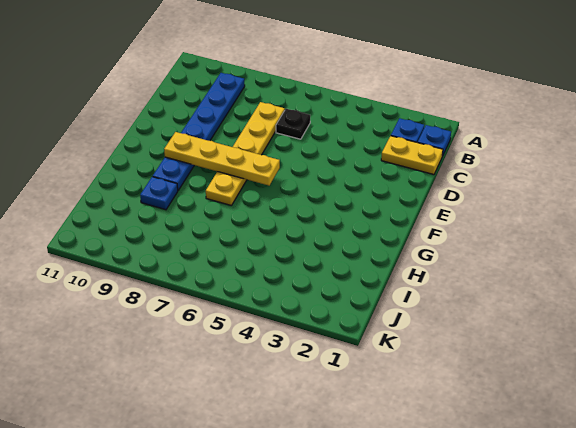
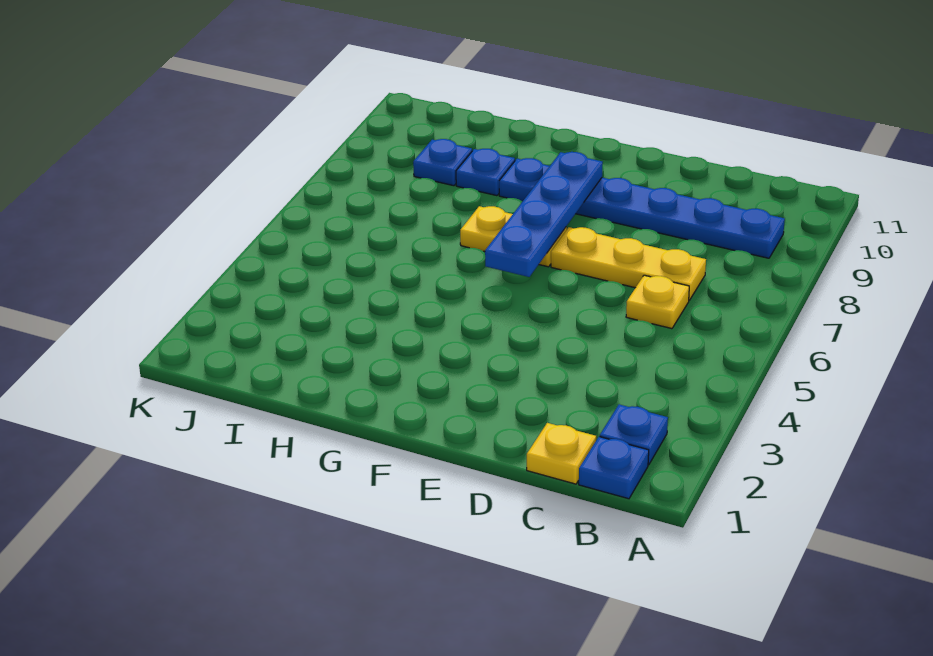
yellow 1x2 plate [381,136,443,175] -> yellow 1x1 plate [527,423,596,484]
black 1x1 plate [276,109,310,139] -> yellow 1x1 plate [626,275,689,329]
yellow 1x4 plate [164,132,280,186] -> blue 1x4 plate [485,152,603,277]
none -> blue 1x1 plate [413,139,472,186]

